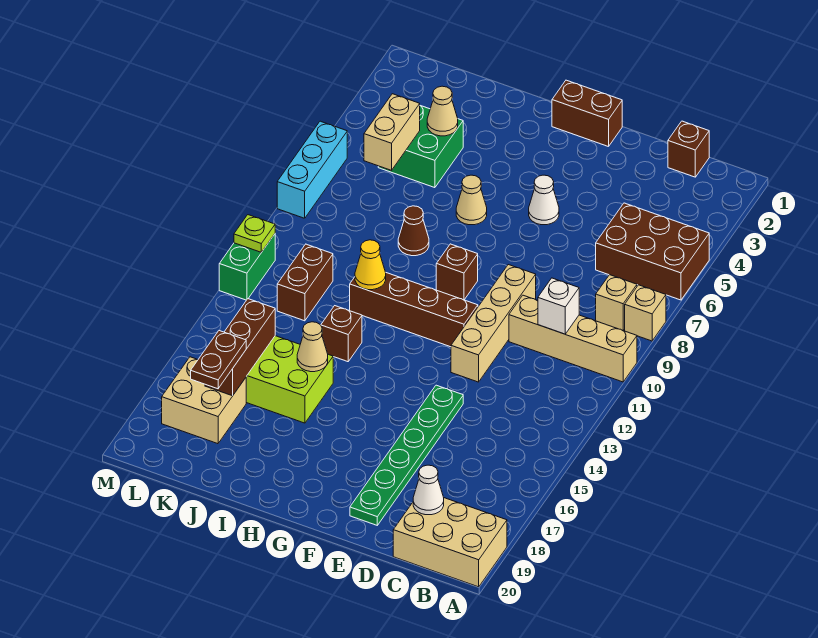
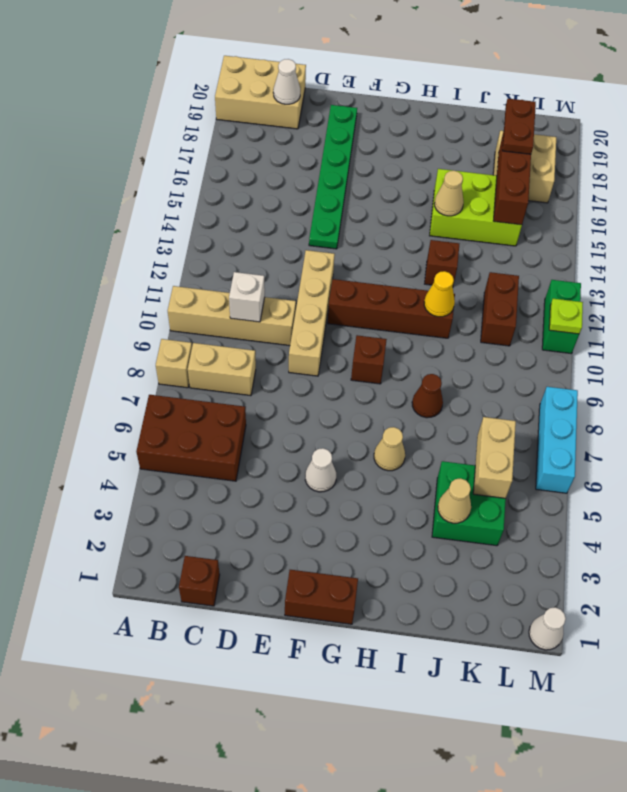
tan 1x1 brick [596,275,637,331] -> tan 1x2 brick [188,343,256,396]
none -> white 1x1 cone [529,607,566,650]

